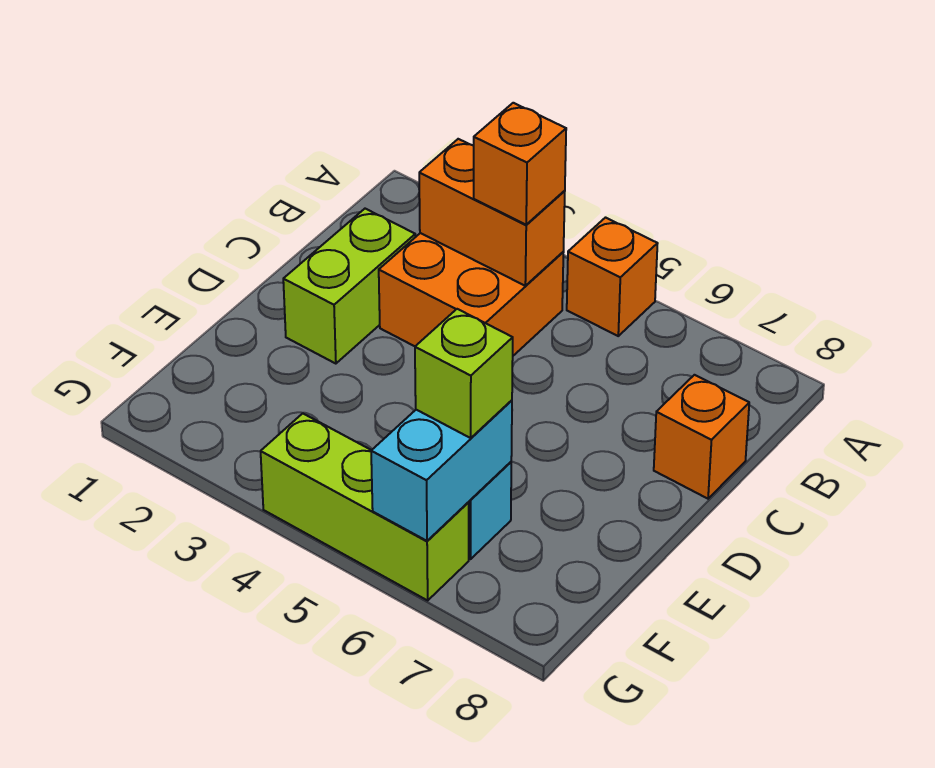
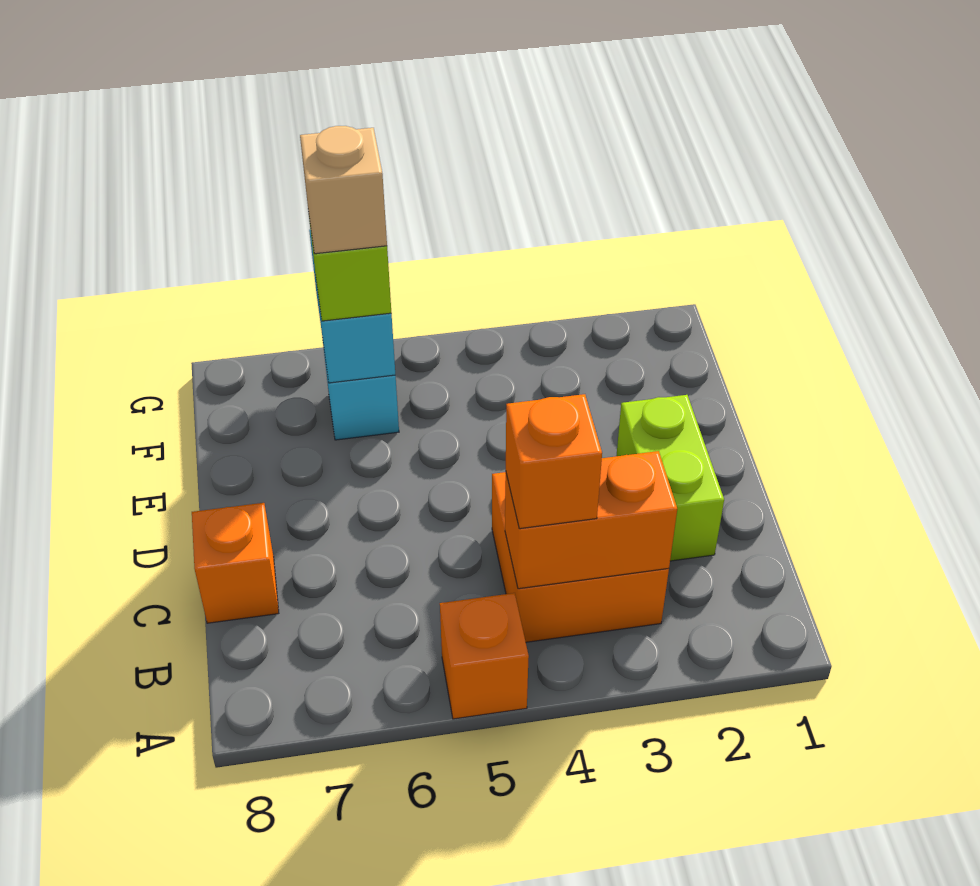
none -> tan 1x1 brick [300,126,387,254]
lime 1x3 brick [261,413,469,600] -> none

